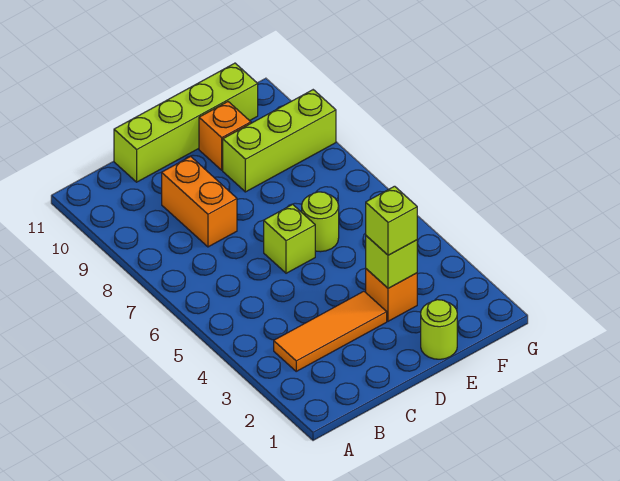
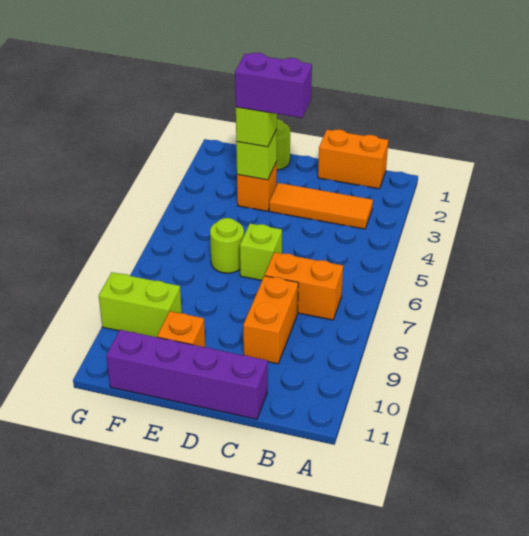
none -> orange 1x2 brick [318,130,388,189]
none -> orange 1x2 brick [265,252,343,320]
lime 1x4 brick [114,63,258,182] -> purple 1x4 brick [106,330,268,419]
none -> purple 1x2 brick [235,53,312,118]
lime 1x3 brick [223,90,336,192] -> lime 1x2 brick [99,272,182,337]

